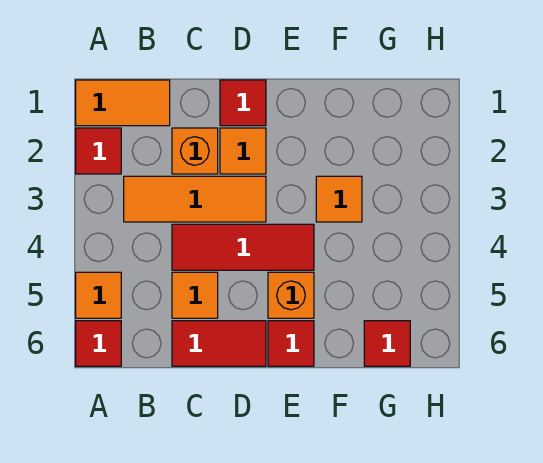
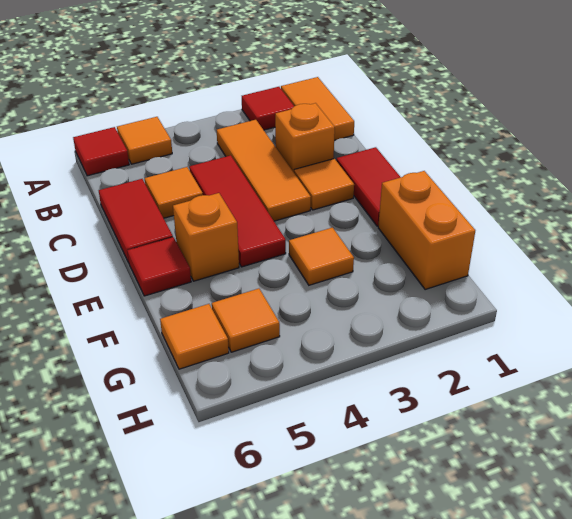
red 1x1 tile [220,80,266,126] -> red 1x2 tile [336,147,401,226]
none -> orange 1x2 brick [378,171,475,290]
none -> orange 1x1 tile [212,289,280,352]
red 1x1 tile [364,321,410,366] -> orange 1x1 tile [160,304,229,369]

